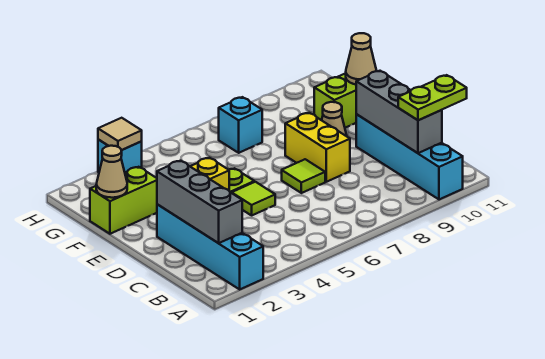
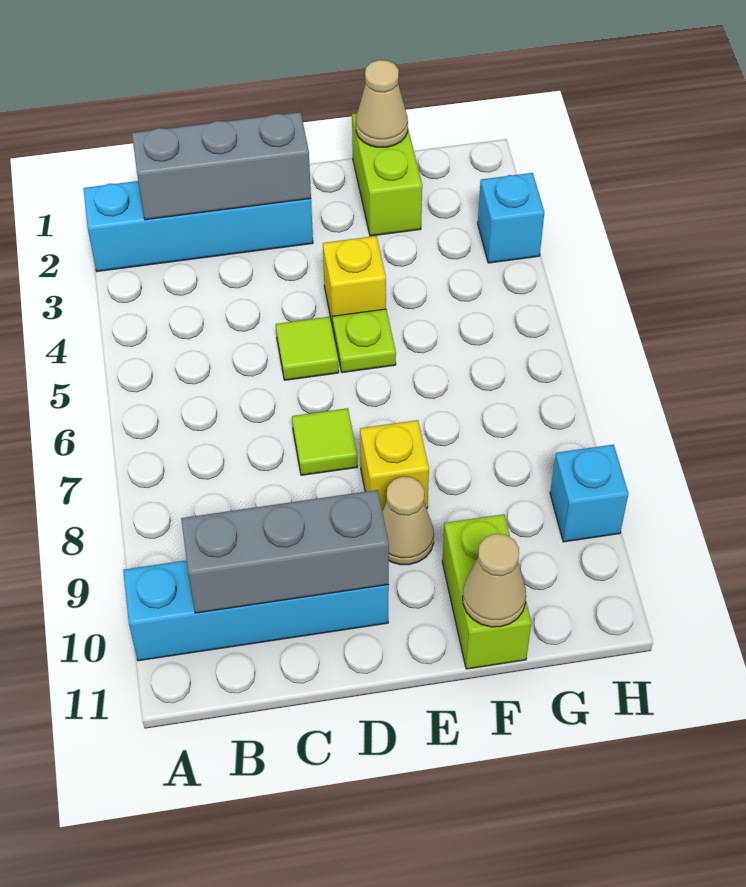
lime 1x2 plate [398,75,467,120] -> none
yellow 1x2 brick [285,113,350,182] -> yellow 1x1 brick [360,420,429,511]
cyan 1x1 brick [219,97,262,153] -> cyan 1x1 brick moved to [550,445,628,542]
tan 1x1 tile [98,118,142,150] -> none

